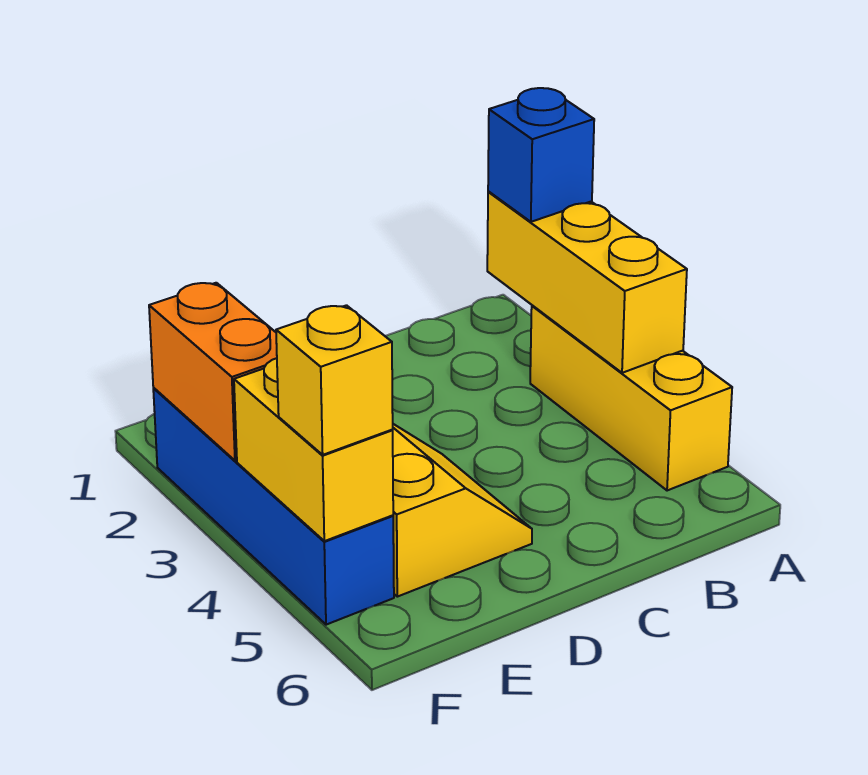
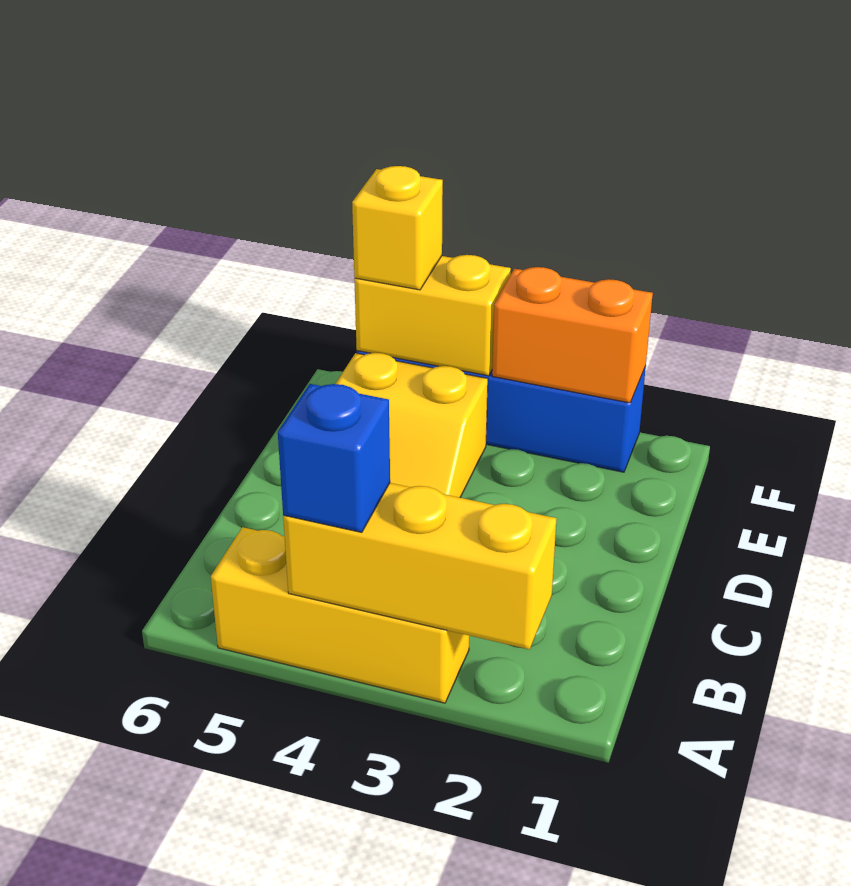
blue 1x1 brick [488,88,594,222] -> blue 1x1 brick moved to [278,384,390,532]

